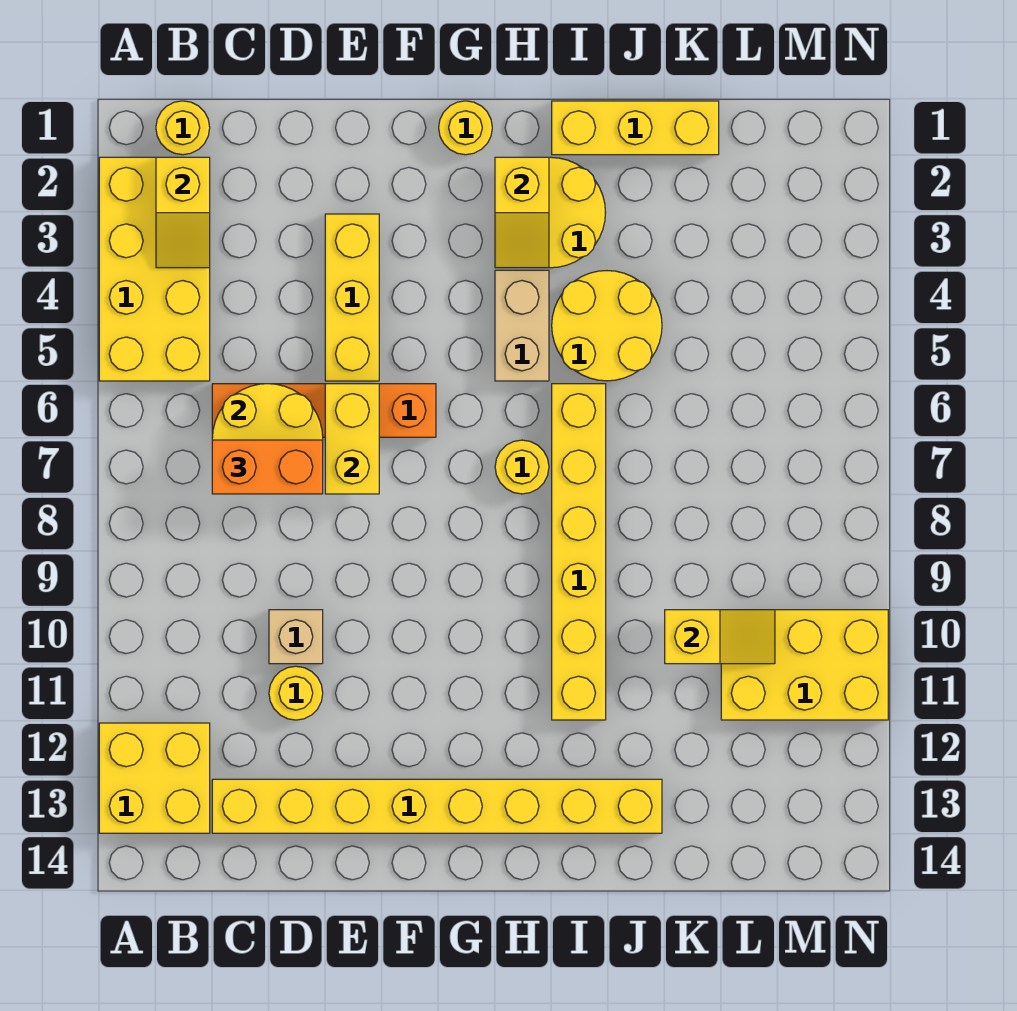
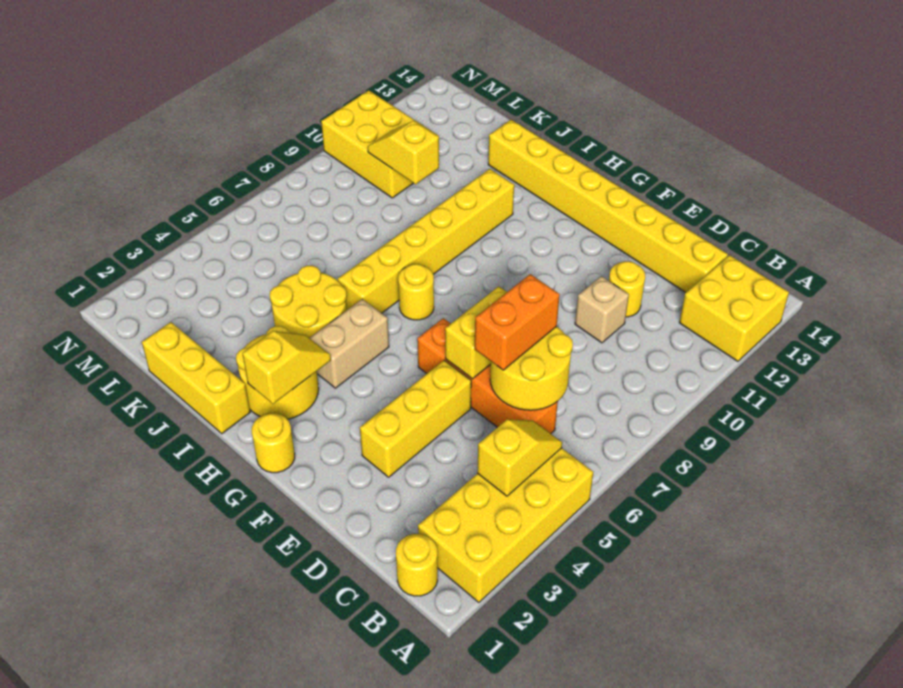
yellow 1x2 slope [156,157,210,268] -> yellow 1x2 slope moved to [477,419,562,496]
orange 1x2 brick [212,440,323,494] -> orange 1x2 brick turned to [475,274,560,370]

